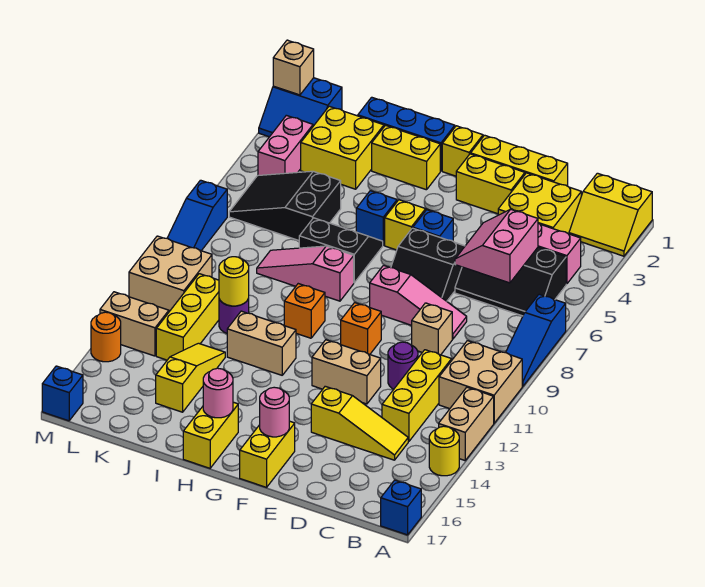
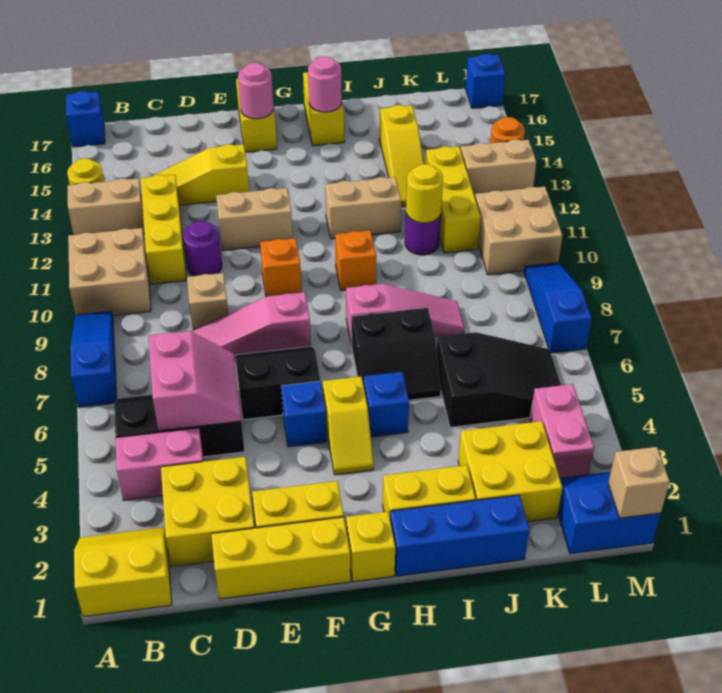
tan 1x2 brick [439,387,494,460] -> tan 1x2 brick turned to [67,178,144,235]

